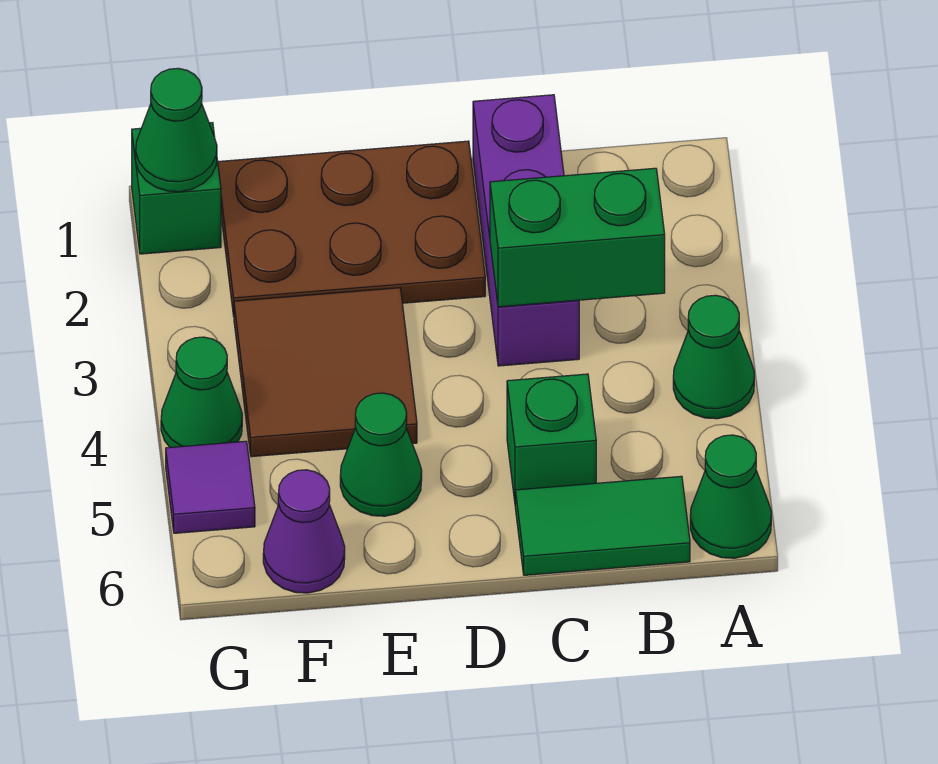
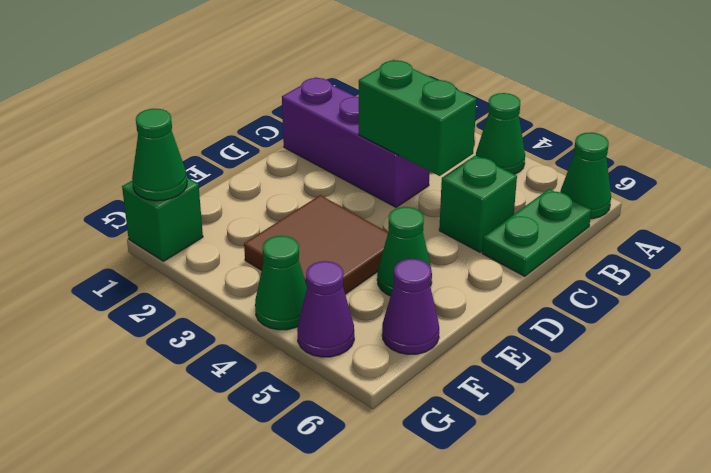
green 1x2 brick [490,168,665,307] -> green 1x2 brick turned to [359,60,477,176]
green 1x2 tile [515,476,690,575] -> green 1x2 plate [482,189,591,276]
brown 2x3 plate [218,141,485,316] -> none
purple 1x1 tile [166,441,255,533] -> purple 1x1 cone [297,261,354,357]

